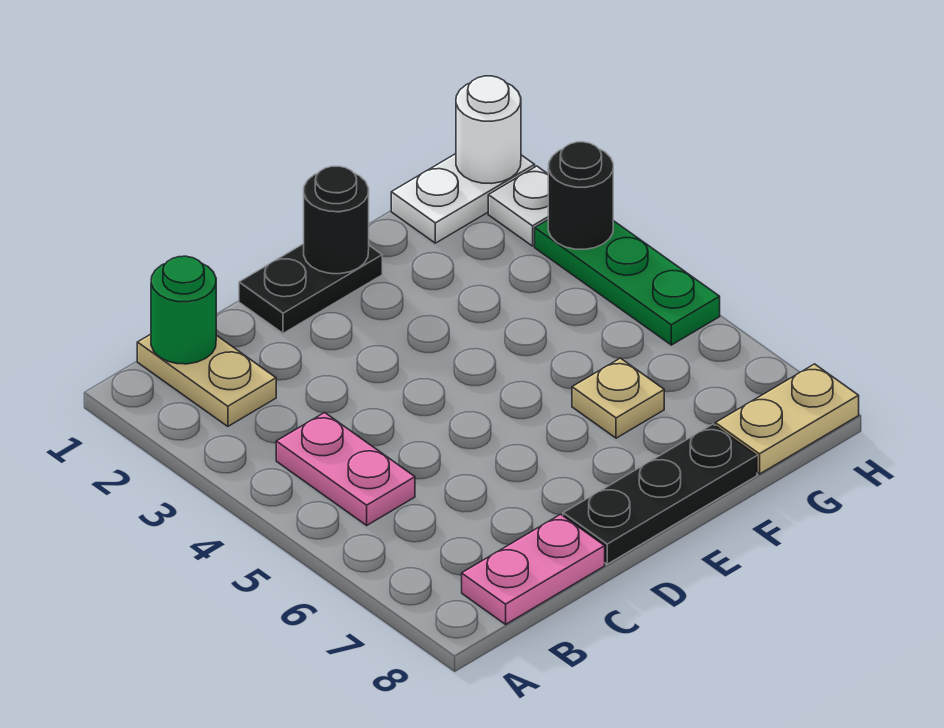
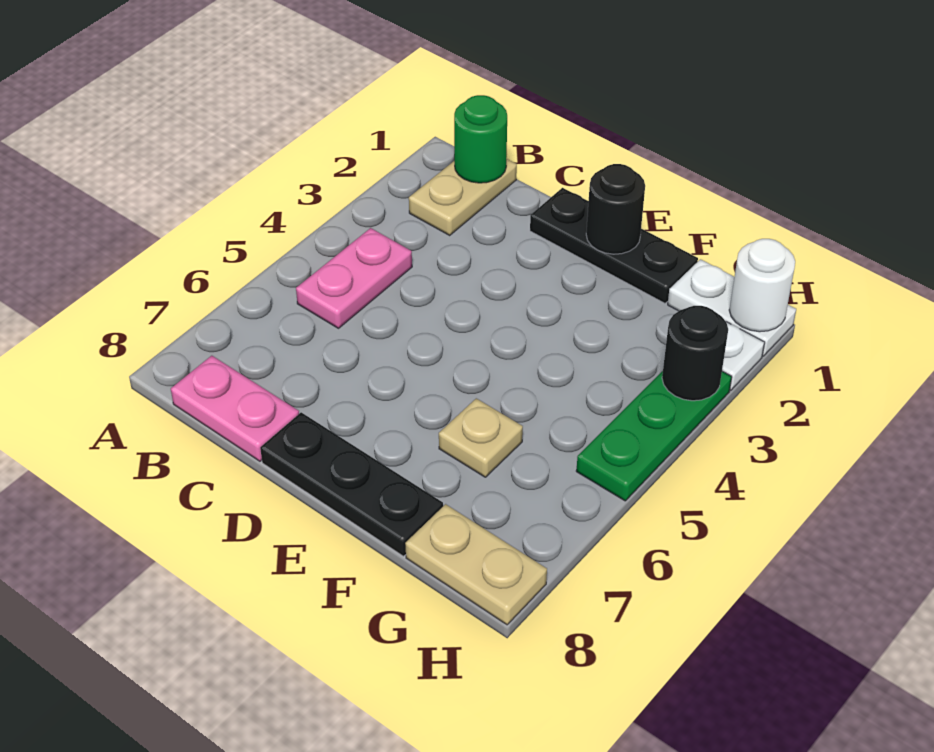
black 1x2 plate [239,244,382,333] -> black 1x3 plate [530,188,698,303]

